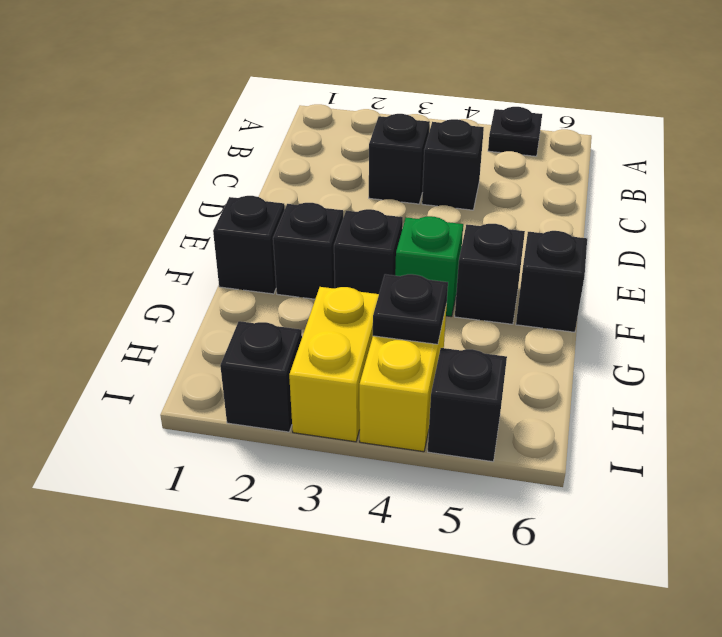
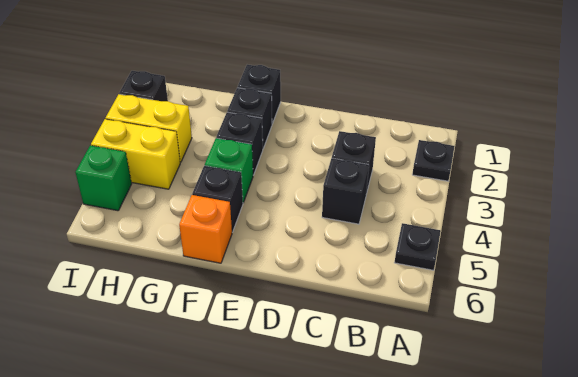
black 1x1 brick [516,231,587,332] -> orange 1x1 brick [179,195,232,263]
black 1x1 plate [373,274,448,344] -> black 1x1 plate moved to [412,140,455,181]
black 1x1 brick [428,348,507,462] -> green 1x1 brick [75,145,132,211]

